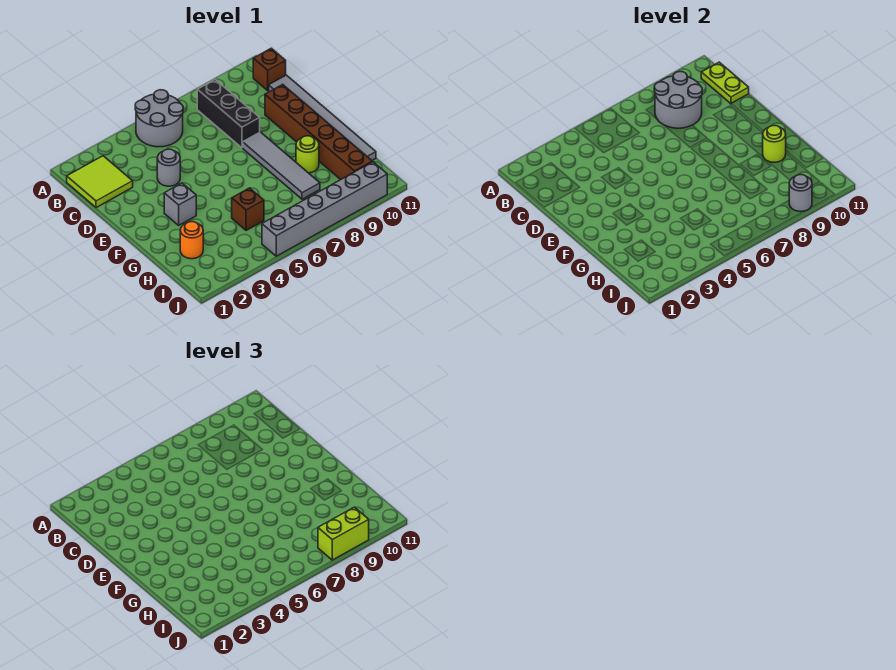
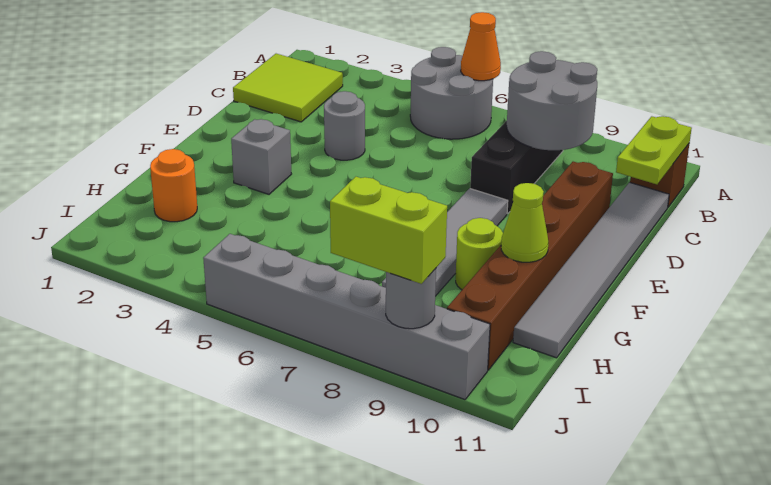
none -> orange 1x1 cone [461,12,501,81]
lime 1x1 round brick [763,126,786,162] -> lime 1x1 cone [501,183,548,262]
brown 1x1 brick [232,188,264,230] -> none

